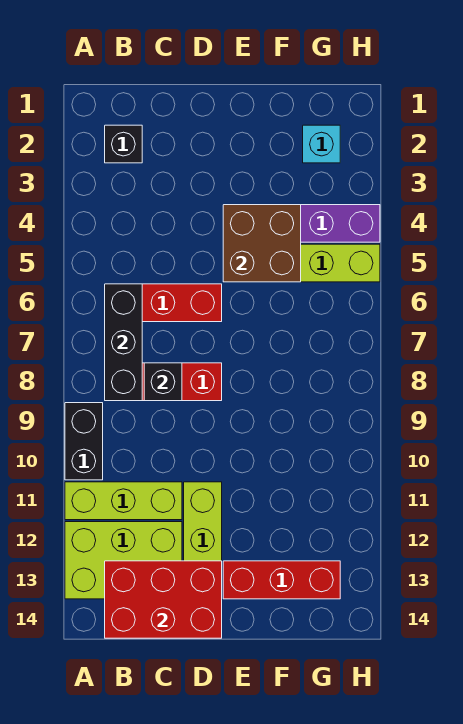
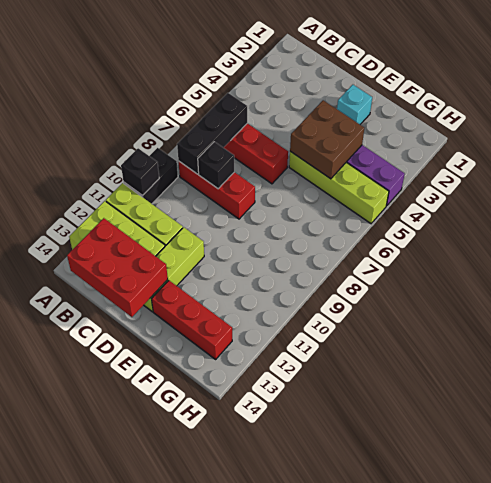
black 1x1 brick [105,125,142,163] -> black 1x1 brick moved to [121,148,159,196]
cyan 1x1 brick [303,125,340,163] -> cyan 1x1 brick moved to [337,85,372,124]

